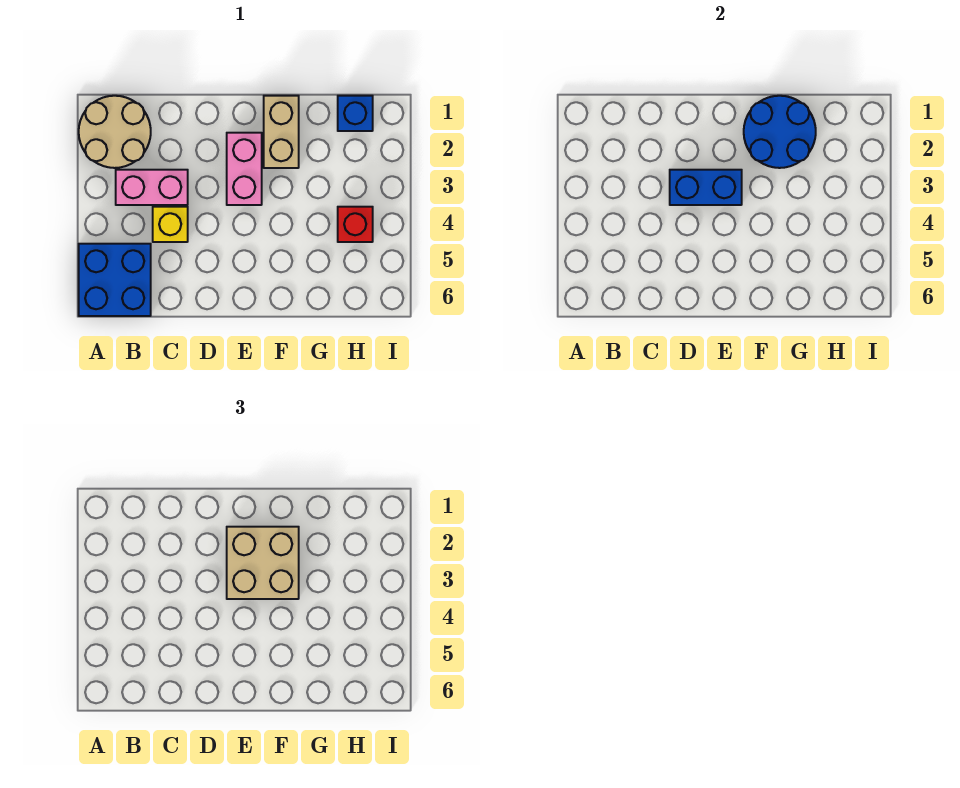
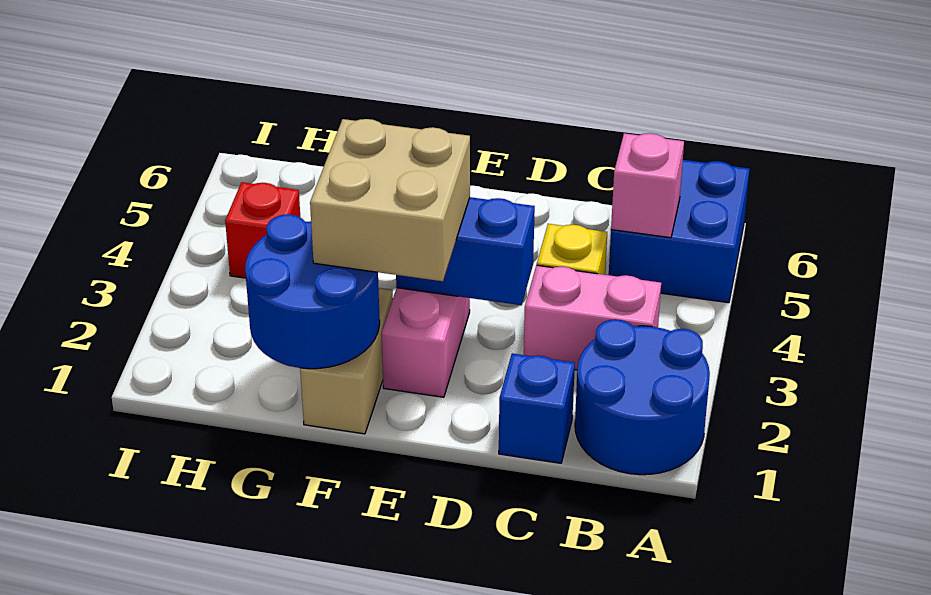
tan 2x2 round brick [79,96,151,168] -> blue 2x2 round brick [575,319,710,475]
none -> pink 1x1 brick [611,133,684,238]
blue 1x1 brick [338,96,373,131] -> blue 1x1 brick moved to [499,353,575,463]

